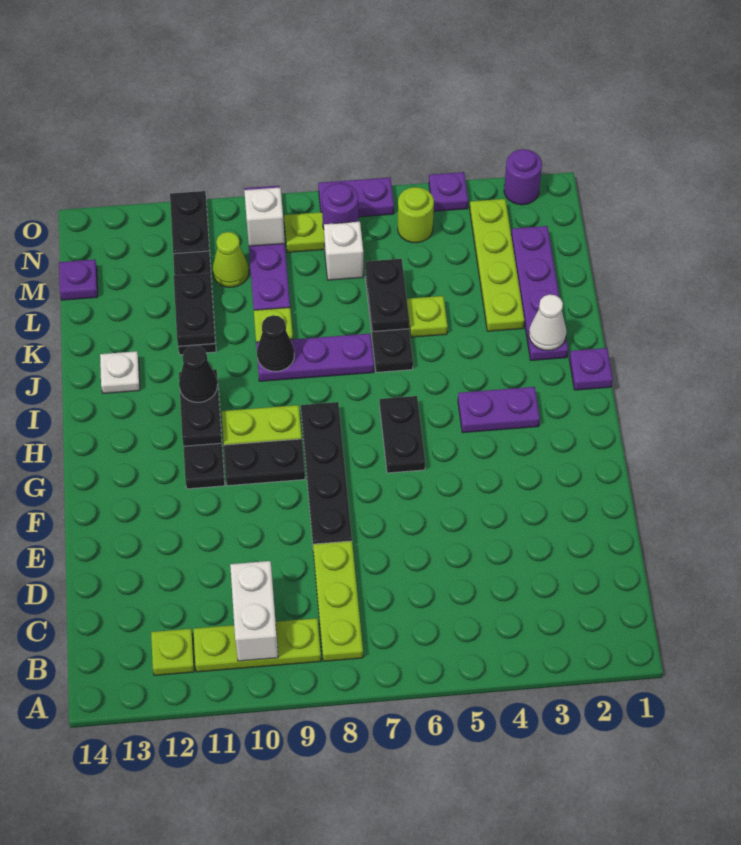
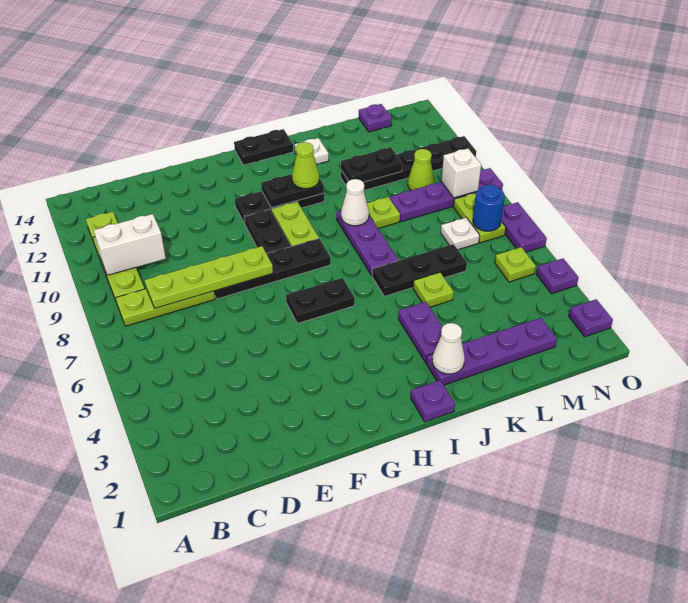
purple 1x2 plate [458,387,540,433] -> purple 1x2 plate moved to [398,302,442,363]
black 1x1 cone [179,346,217,402] -> lime 1x1 cone [292,142,319,189]
black 1x1 cone [257,315,294,372] -> white 1x1 cone [341,179,369,226]
lime 1x4 plate [470,199,524,331] -> lime 1x4 plate moved to [145,246,273,308]
black 1x2 plate [365,259,409,332] -> black 1x2 plate moved to [234,129,293,165]
white 1x1 brick [324,222,363,280] -> white 1x1 plate [441,218,480,250]
lime 1x1 round brick [398,187,434,243] -> lime 1x1 plate [495,247,536,282]
purple 1x1 round brick [322,183,358,229] -> blue 1x1 round brick [473,185,505,231]
purple 1x1 round brick [504,149,542,205] -> purple 1x1 plate [569,299,613,337]

